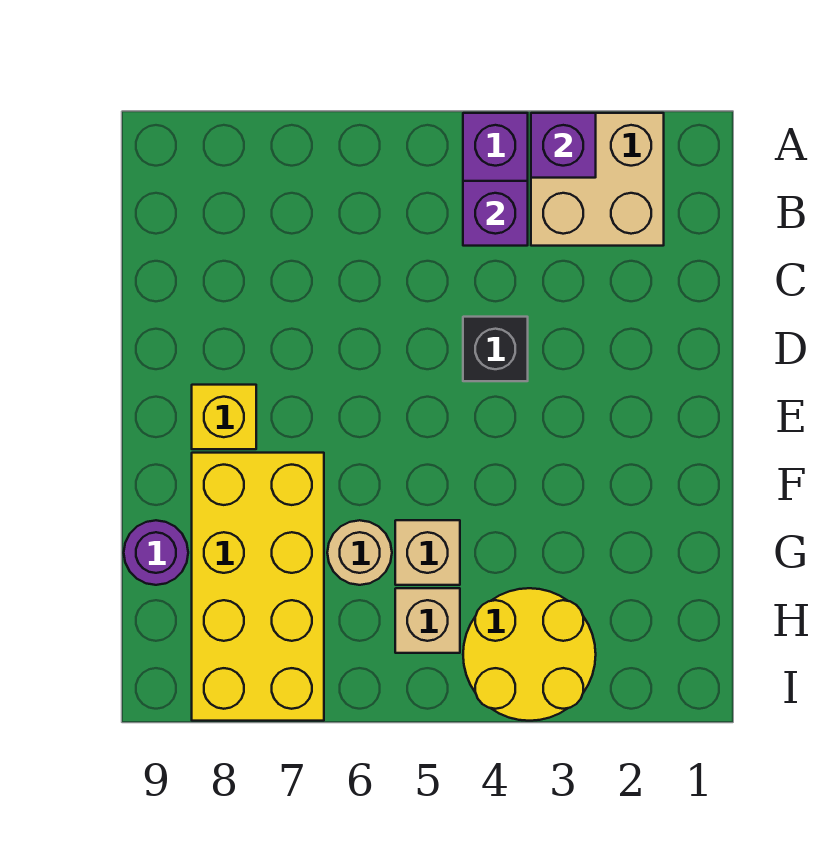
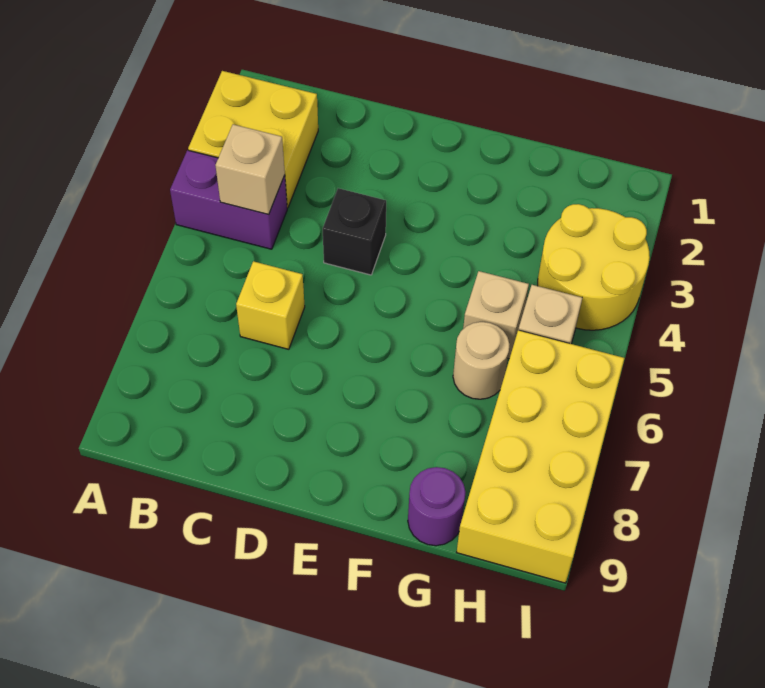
tan 2x2 brick [531,113,664,246] -> yellow 2x2 brick [188,71,318,208]
purple 1x1 brick [531,113,596,178] -> none
purple 1x1 brick [463,181,528,246] -> tan 1x1 brick [215,124,285,215]
yellow 1x1 brick [192,385,256,449] -> yellow 1x1 brick moved to [236,261,305,349]
yellow 2x4 brick [192,453,324,721] -> yellow 2x4 brick turned to [457,330,624,583]

